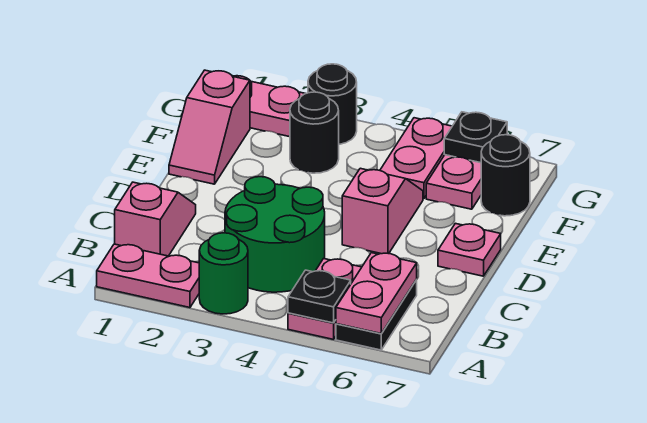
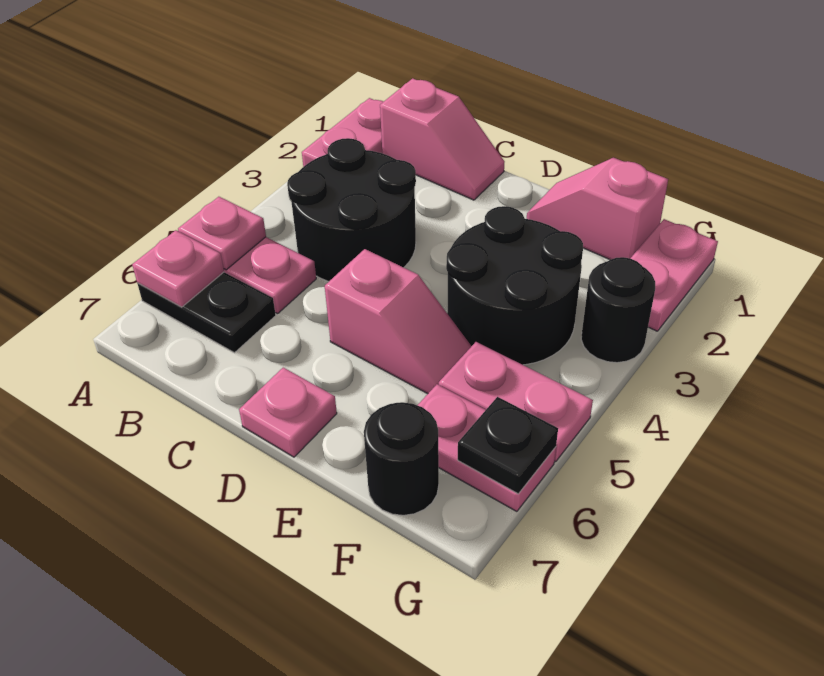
green 1x1 round brick [199,233,248,314] -> none
black 1x1 plate [288,270,351,323] -> pink 1x1 plate [178,197,266,270]
pink 1x2 plate [336,253,417,333] -> pink 1x1 plate [132,230,224,307]
green 2x2 round brick [225,177,325,292] -> black 2x2 round brick [287,138,416,281]
black 1x1 round brick [290,92,339,173] -> black 2x2 round brick [446,206,583,365]

